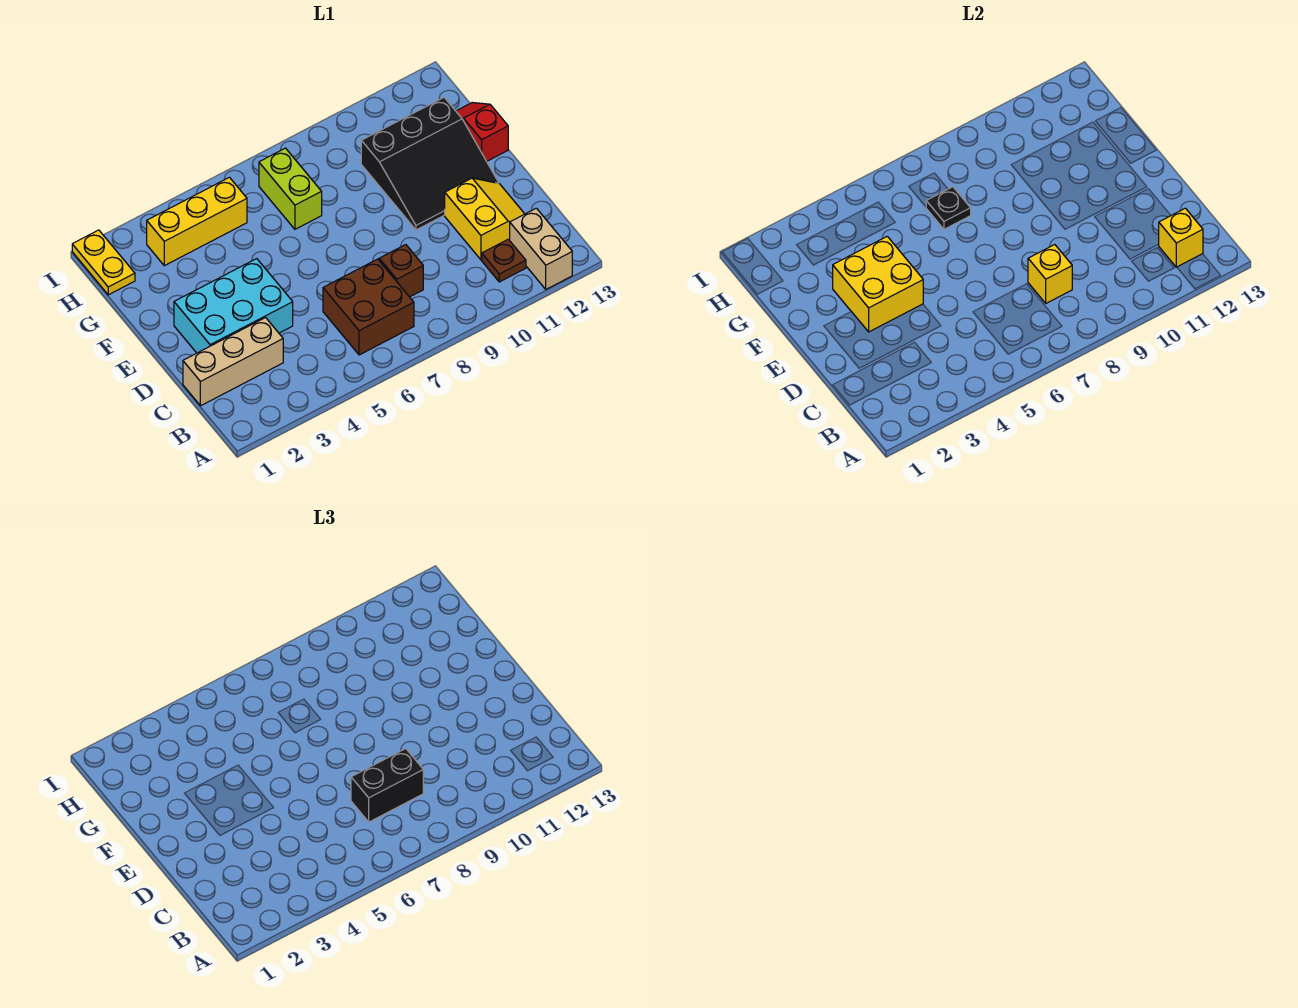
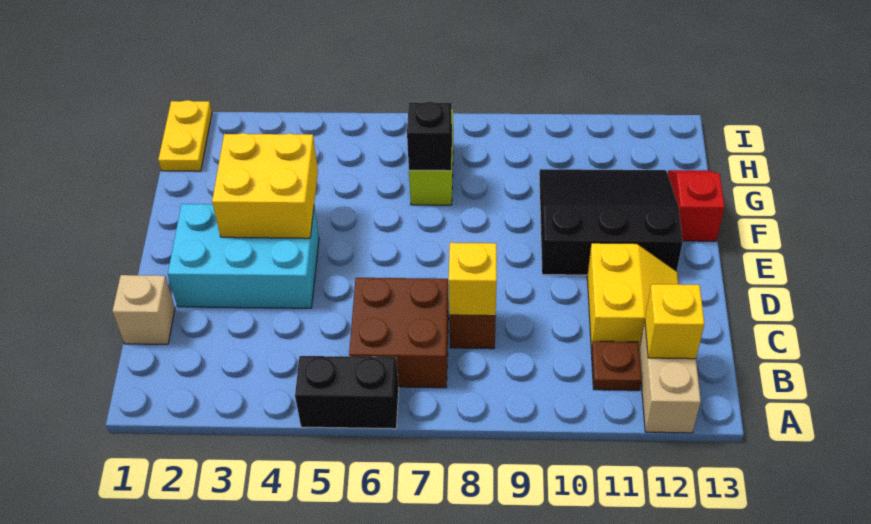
tan 1x3 brick [183,318,283,406] -> tan 1x1 brick [112,275,175,344]
black 1x2 brick [351,749,423,822] -> black 1x2 brick moved to [295,356,399,429]
black 3x3 slope [361,98,498,230] -> black 3x3 slope turned to [539,169,683,275]
black 1x1 plate [926,187,971,229] -> black 1x1 brick [407,101,452,171]
yellow 1x3 brick [147,177,247,266] -> none

